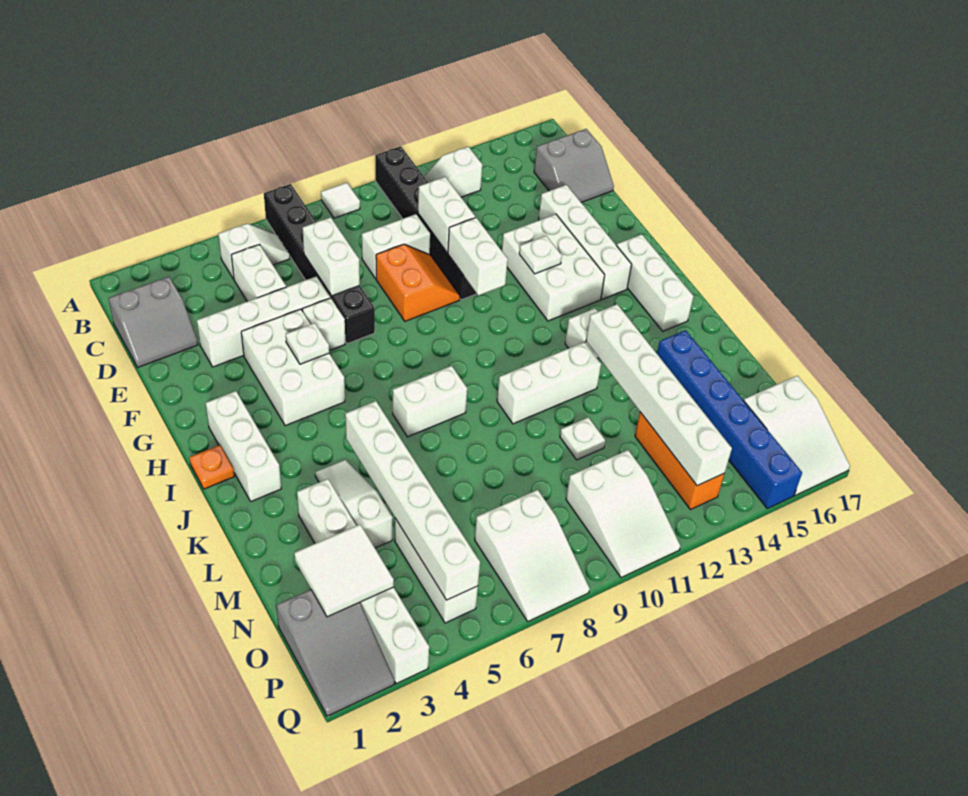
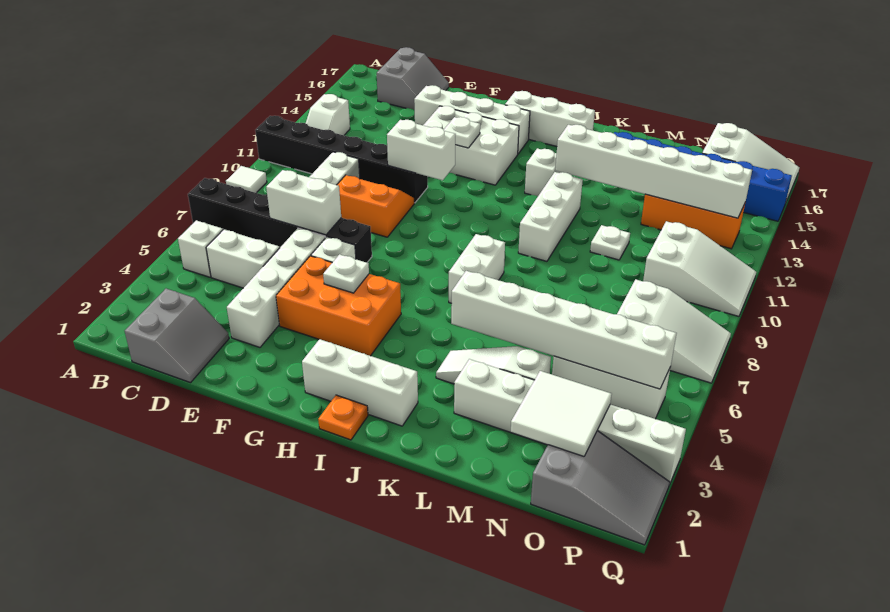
white 1x2 brick [418,177,475,253] -> none
white 2x3 brick [241,309,345,426] -> orange 2x3 brick [276,256,401,356]

